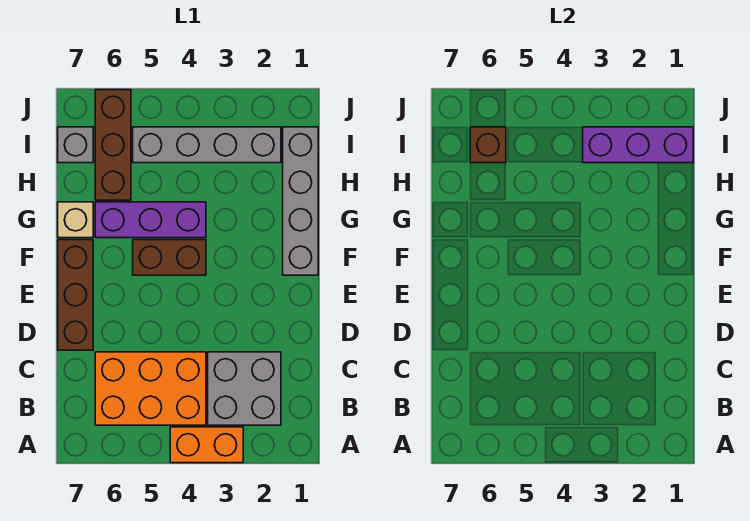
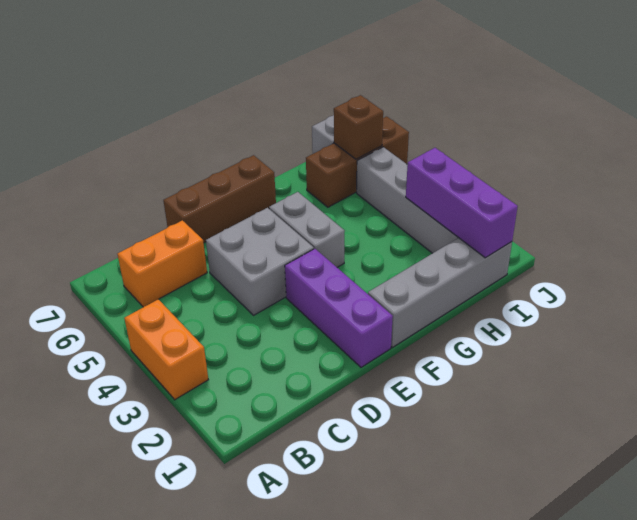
grey 2x2 brick [208,352,281,425] -> grey 2x2 brick moved to [206,208,314,315]
orange 2x3 brick [95,352,206,425] -> orange 1x2 brick [117,220,207,307]
brown 1x2 brick [133,240,206,275] -> grey 1x2 brick [269,192,345,267]
purple 1x3 brick [95,202,206,238] -> purple 1x3 brick moved to [285,249,393,367]
tan 1x1 brick [58,202,93,238] -> none

